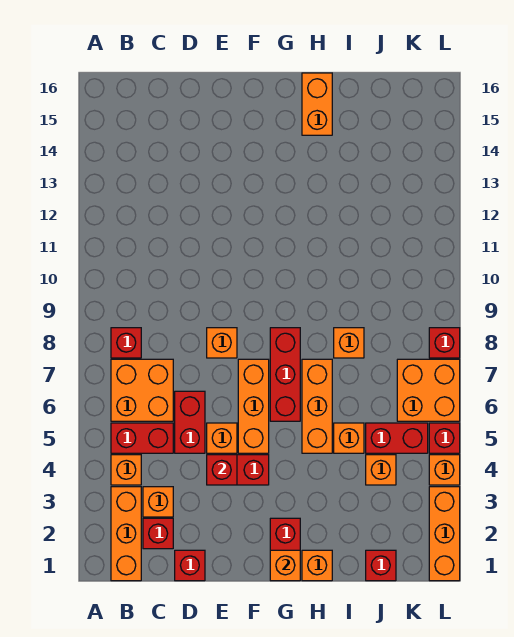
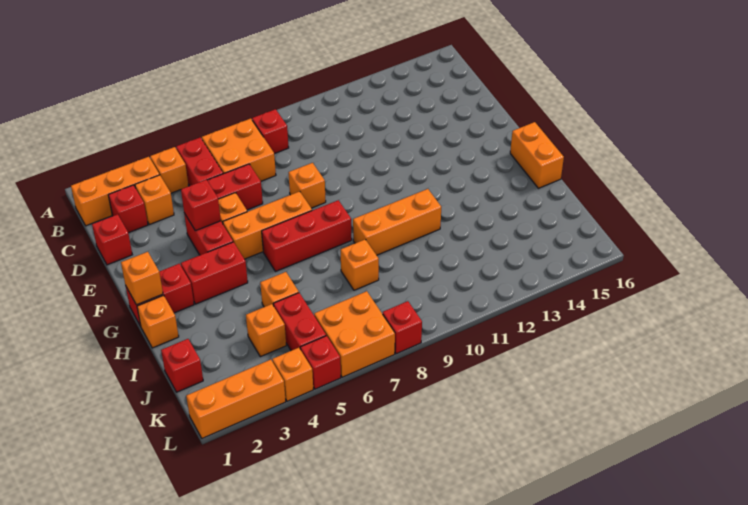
none -> red 1x2 brick [181,242,248,304]
orange 1x3 brick [302,359,332,453] -> orange 1x3 brick moved to [353,189,441,255]
orange 1x2 brick [302,73,332,135] -> orange 1x2 brick turned to [510,122,564,188]

